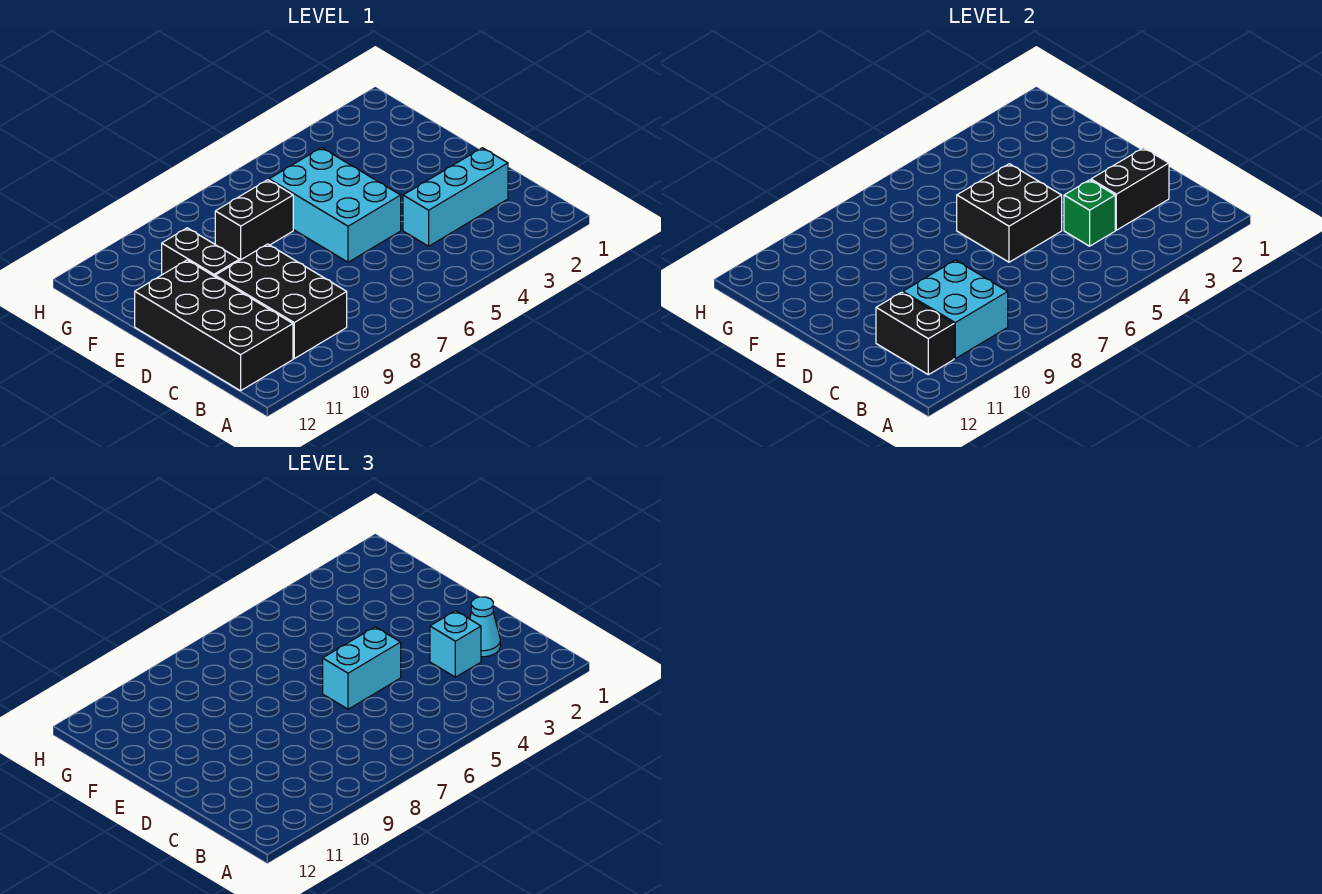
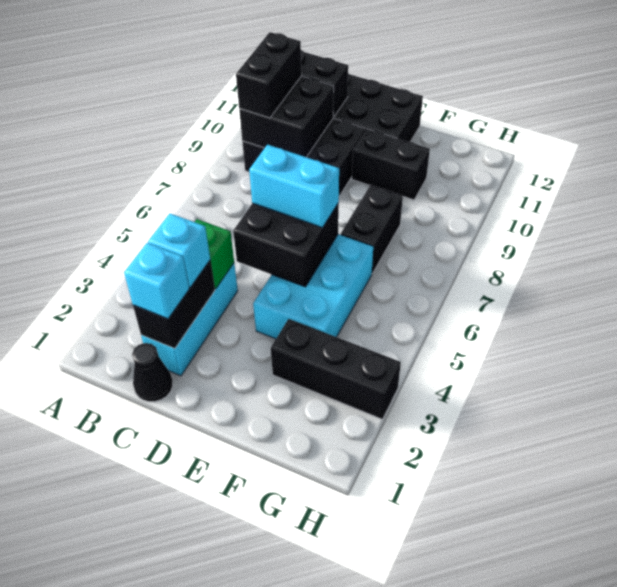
cyan 2x2 brick [903,260,1008,358] -> black 2x2 brick [239,76,334,157]
none -> black 1x2 brick [236,32,302,118]
none -> black 1x1 cone [132,343,173,402]
cyan 1x1 cone [470,597,500,657] -> cyan 1x1 brick [124,243,189,319]
cyan 2x3 brick [269,148,401,262] -> cyan 2x3 brick turned to [253,234,373,339]
cyan 1x2 brick [323,627,401,709] -> cyan 1x2 brick turned to [249,145,339,228]
none -> black 1x3 brick [271,319,401,419]

